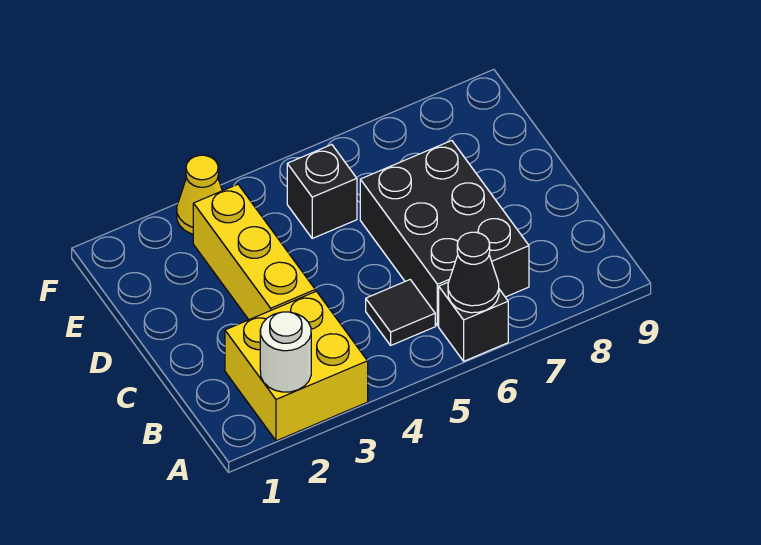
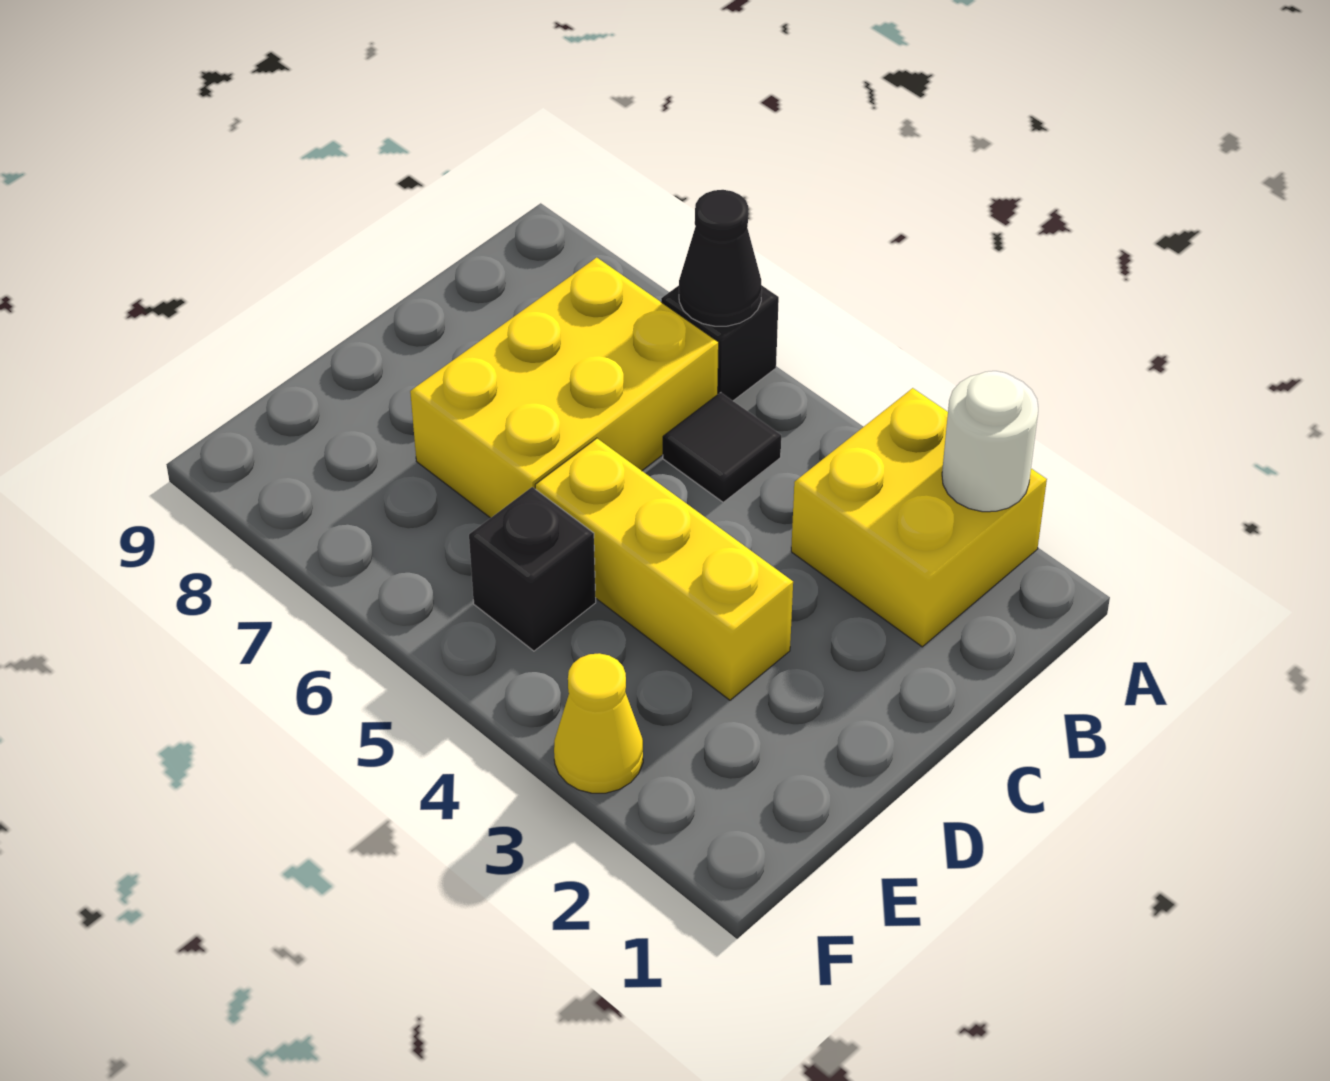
black 2x3 brick [360,141,529,326] -> yellow 2x3 brick [410,258,719,518]
yellow 1x3 brick [193,184,315,320] -> yellow 1x3 brick turned to [535,438,793,700]

